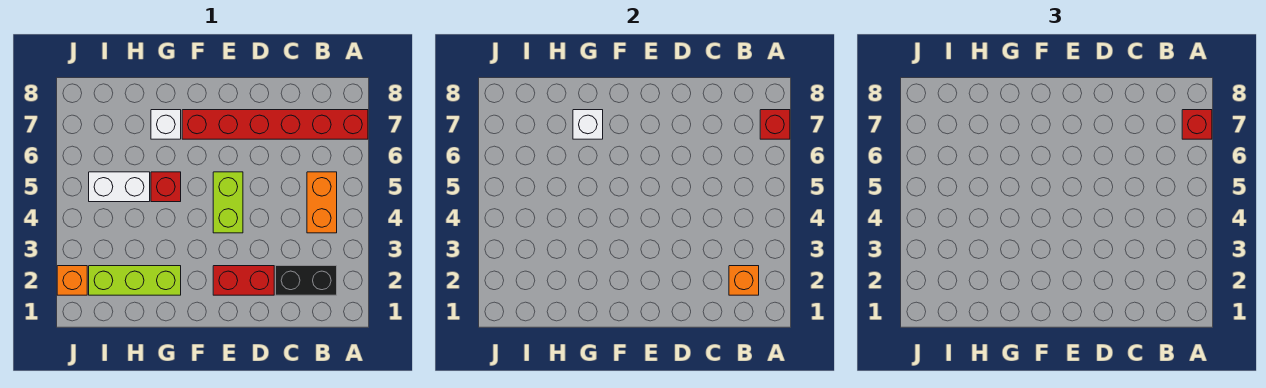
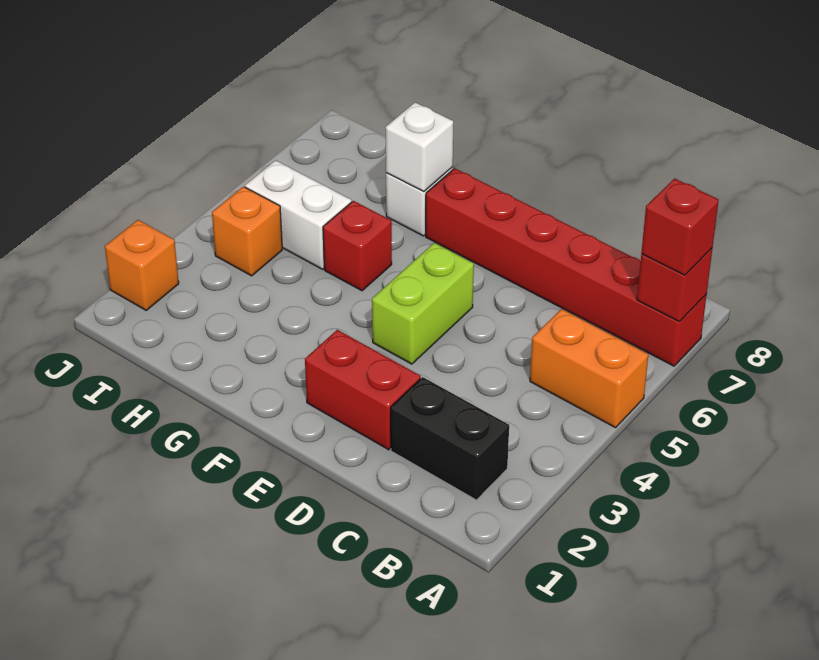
orange 1x1 brick [729,266,759,295] -> orange 1x1 brick moved to [212,187,282,276]
orange 1x2 brick [307,172,337,233] -> orange 1x2 brick turned to [530,309,648,428]
lime 1x3 brick [89,266,181,295] -> none

